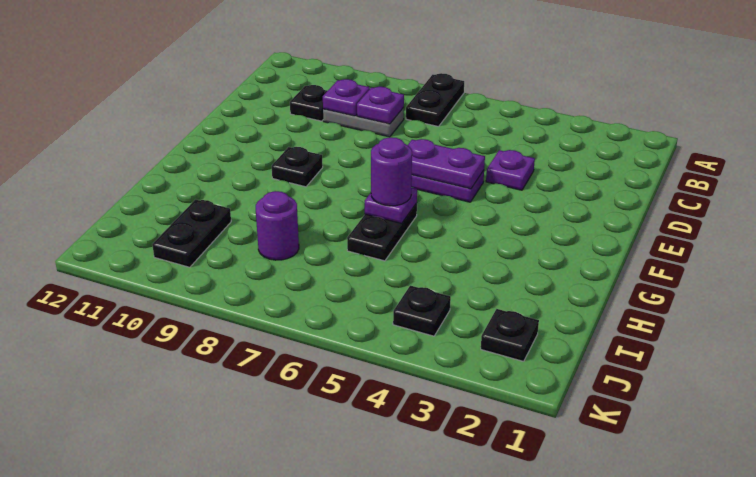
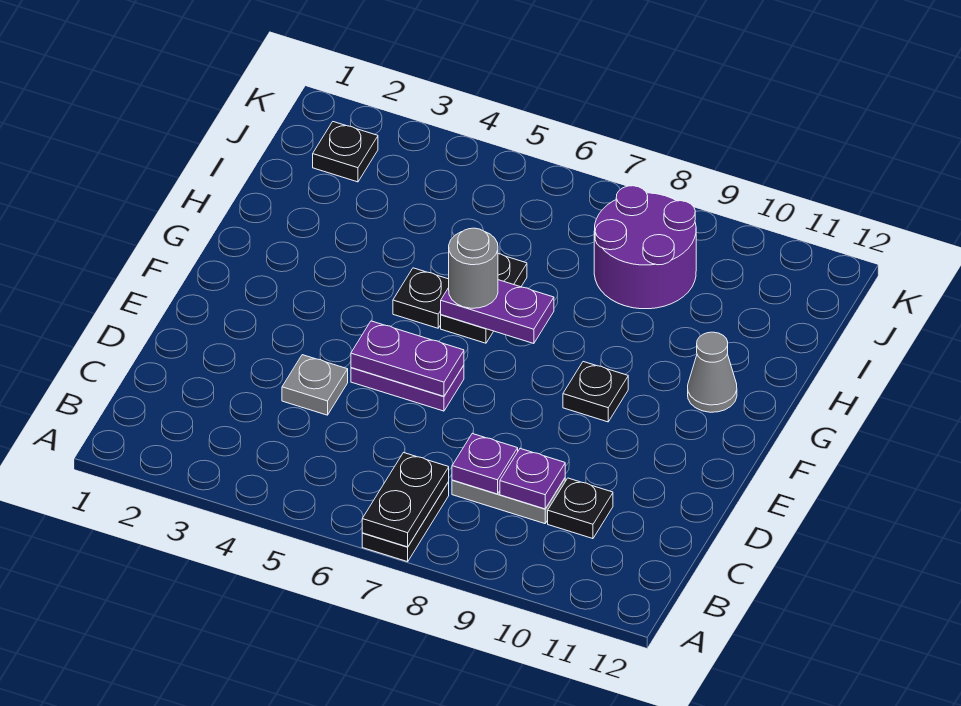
purple 1x1 plate [486,150,535,190] -> grey 1x1 plate [282,355,348,415]
purple 1x1 plate [365,187,417,223] -> purple 1x2 plate [441,280,554,344]
purple 1x1 round brick [371,137,412,206] -> grey 1x1 round brick [449,228,498,308]
none -> grey 1x1 cone [688,332,737,412]
purple 1x1 round brick [256,191,299,260] -> purple 2x2 round brick [594,186,696,309]
black 1x2 plate [152,200,231,267] -> black 1x2 plate moved to [362,452,449,547]
black 1x1 plate [393,286,451,336] -> black 1x1 plate moved to [393,268,449,328]

